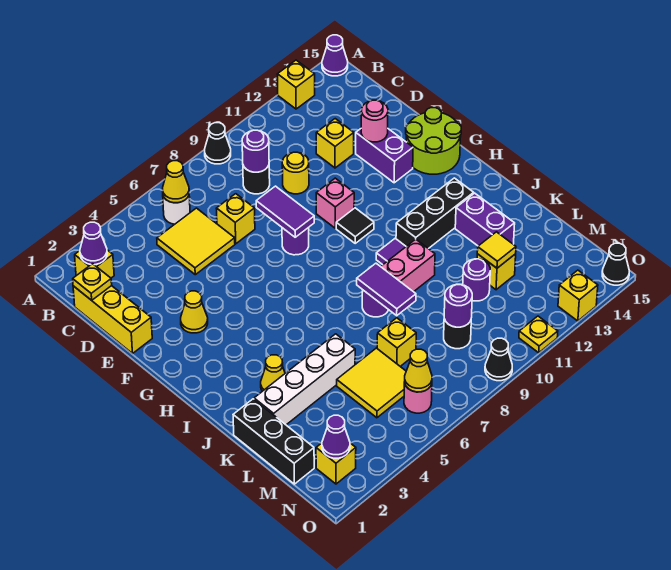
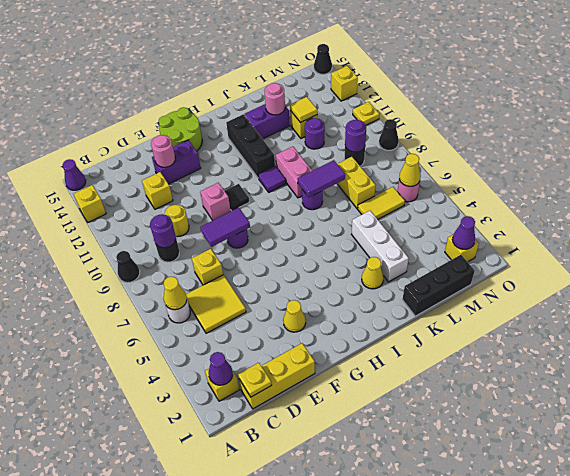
white 1x4 brick [254,334,355,425] -> white 1x3 brick [351,211,409,282]
none -> pink 1x1 round brick [264,83,285,115]
yellow 2x2 tile [337,348,406,418] -> yellow 1x2 tile [358,187,405,219]
yellow 1x1 brick [377,318,416,366] -> yellow 1x2 brick [337,157,376,209]

